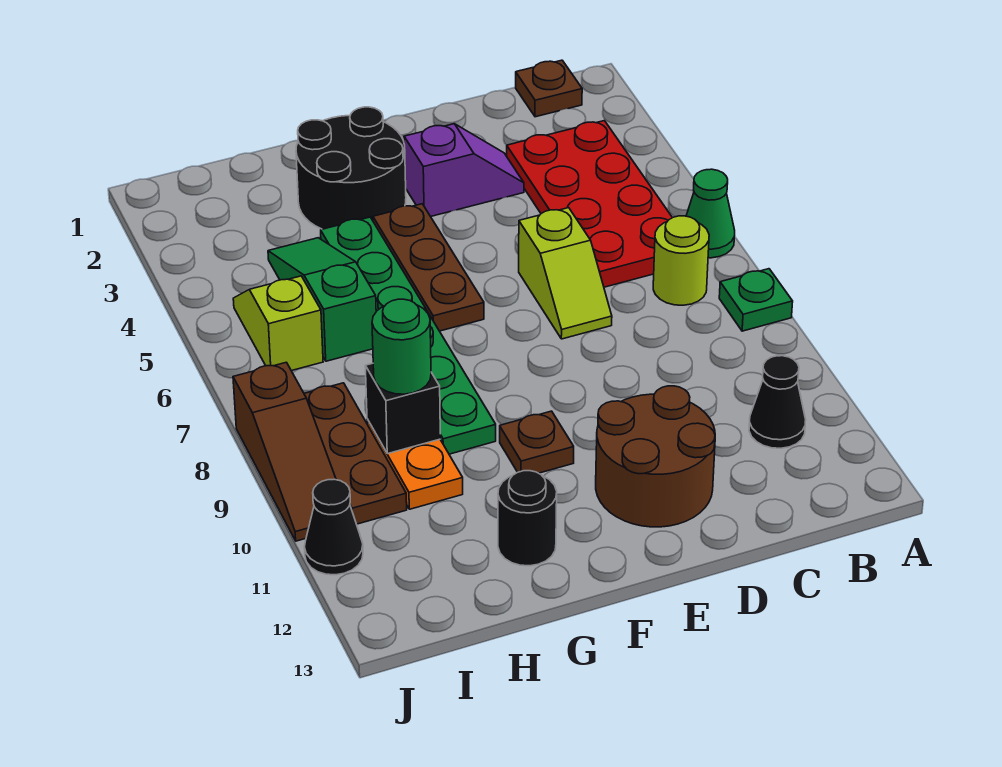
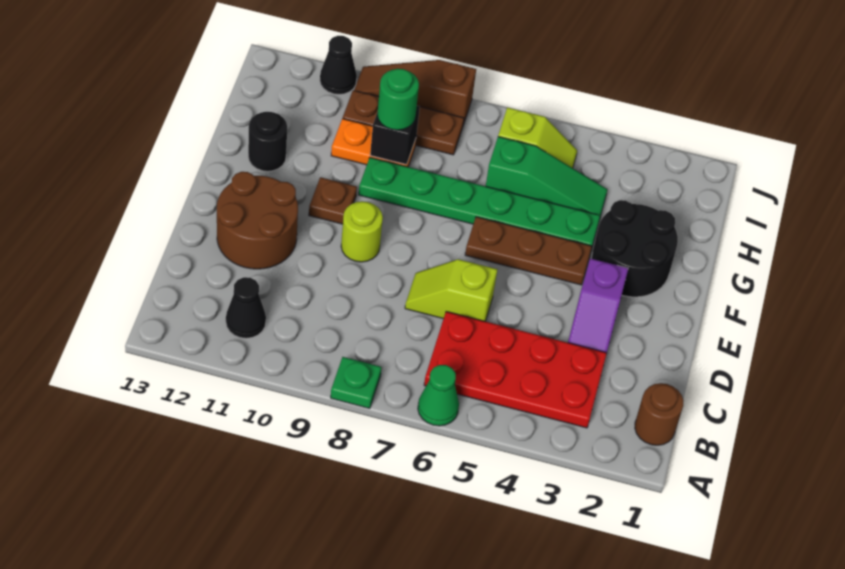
brown 1x1 plate [516,60,582,117] -> brown 1x1 round brick [635,383,684,445]
lime 1x1 round brick [653,216,709,305] -> lime 1x1 round brick moved to [341,201,383,262]

